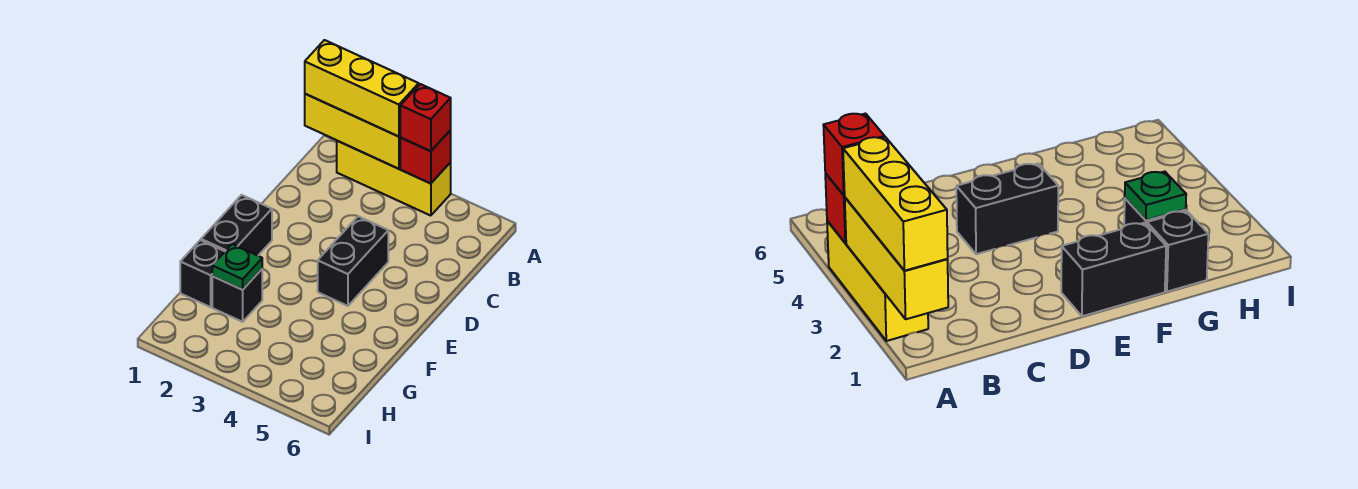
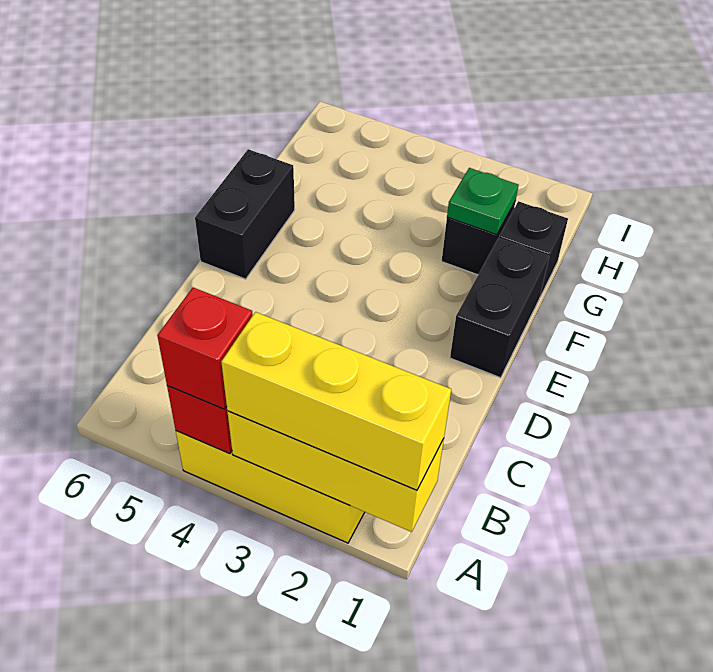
black 1x2 brick [318,216,388,306] -> black 1x2 brick moved to [195,149,295,279]

